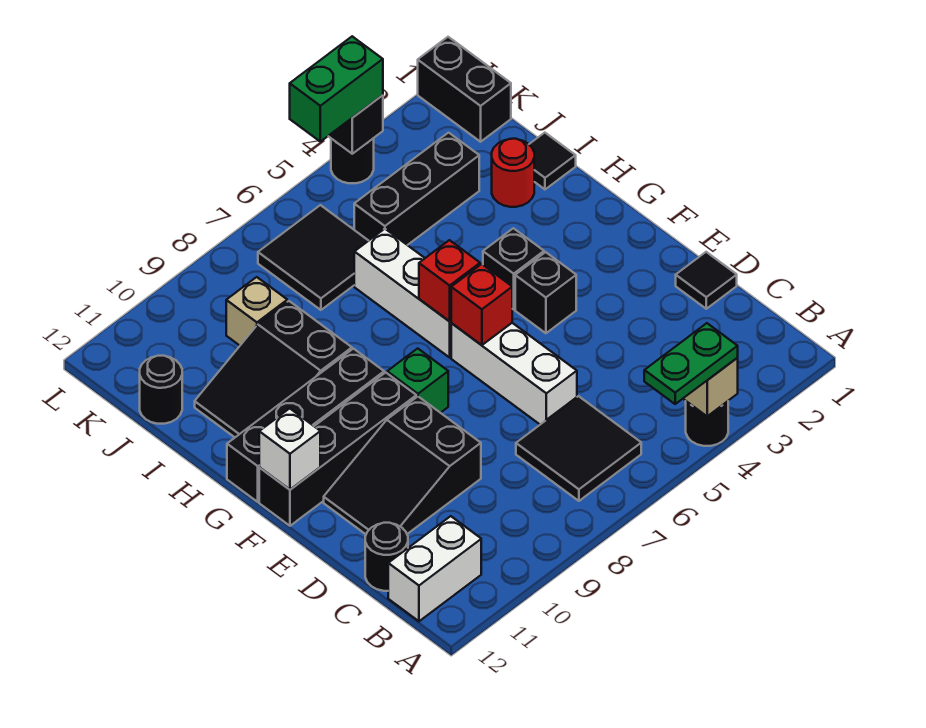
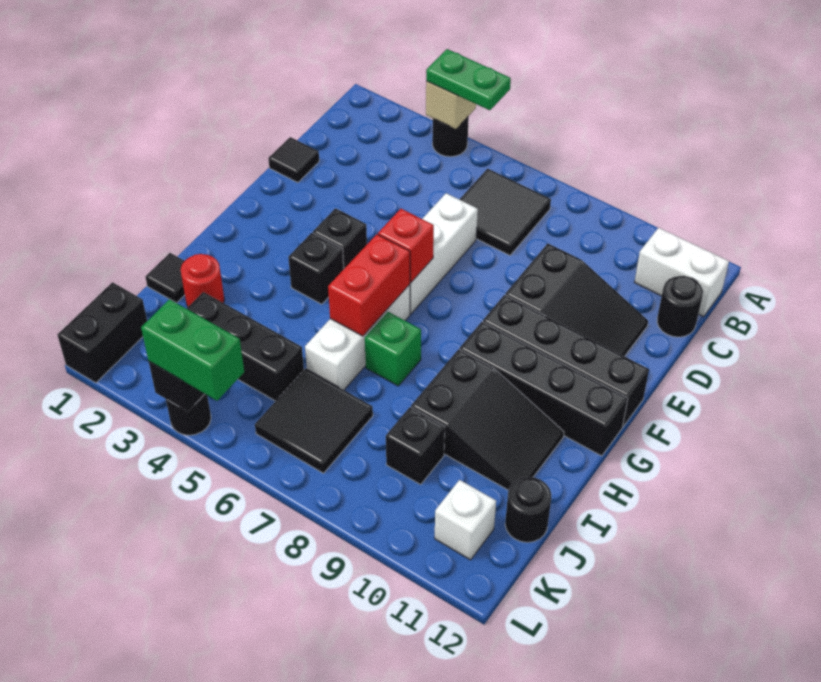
green 1x1 brick [387,348,448,413] -> green 1x1 brick moved to [365,312,421,386]
white 1x1 brick [259,408,320,490] -> white 1x1 brick moved to [435,480,496,560]
red 1x1 brick [419,240,480,321] -> red 1x2 brick [328,234,410,336]
tan 1x1 brick [226,277,287,345] -> black 1x1 brick [386,407,445,484]

